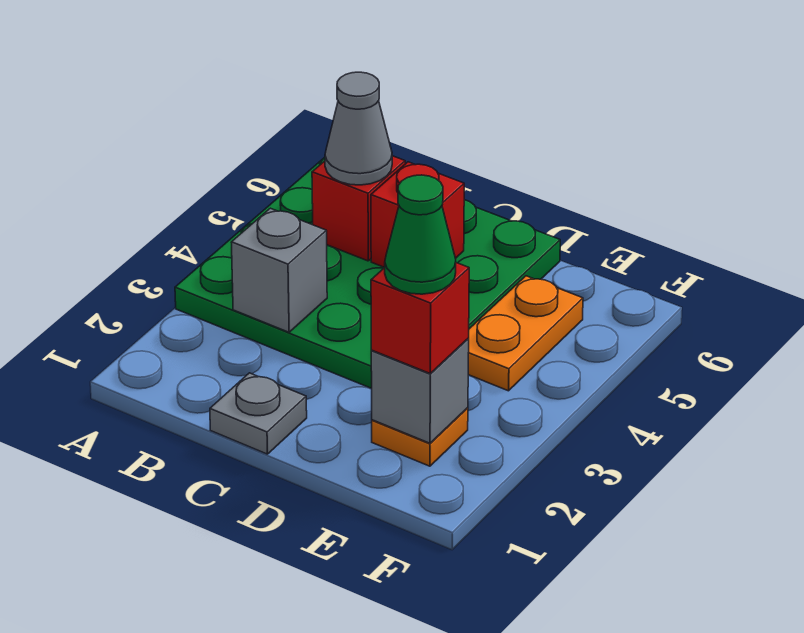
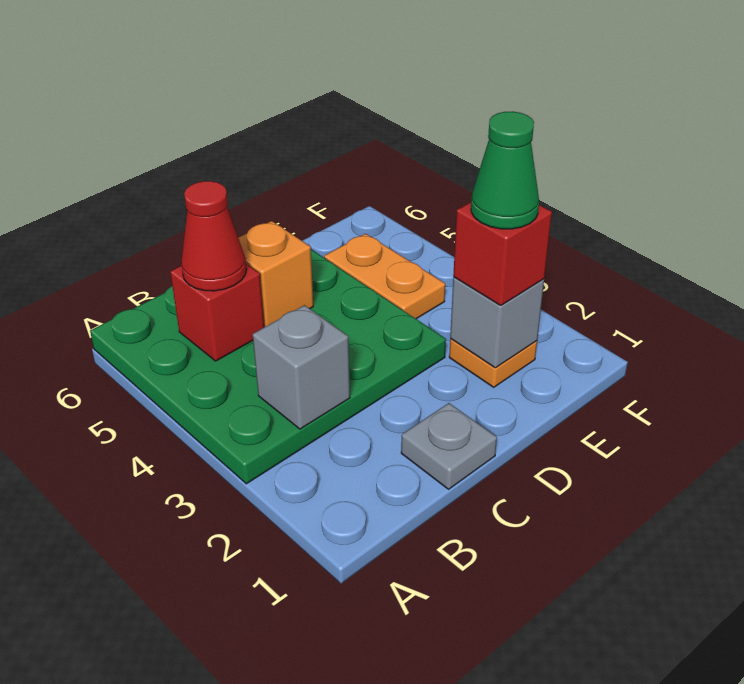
grey 1x1 cone [325,72,392,185] -> red 1x1 cone [181,181,246,291]
red 1x1 brick [371,162,464,268] -> orange 1x1 brick [238,221,313,327]

